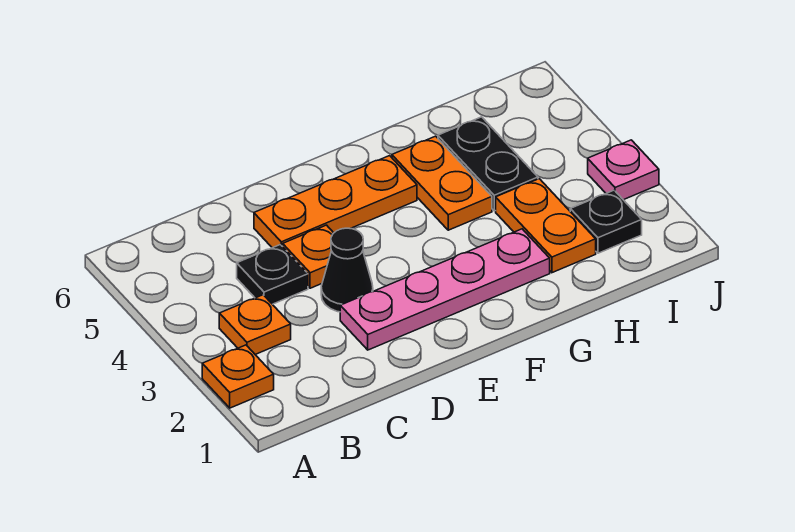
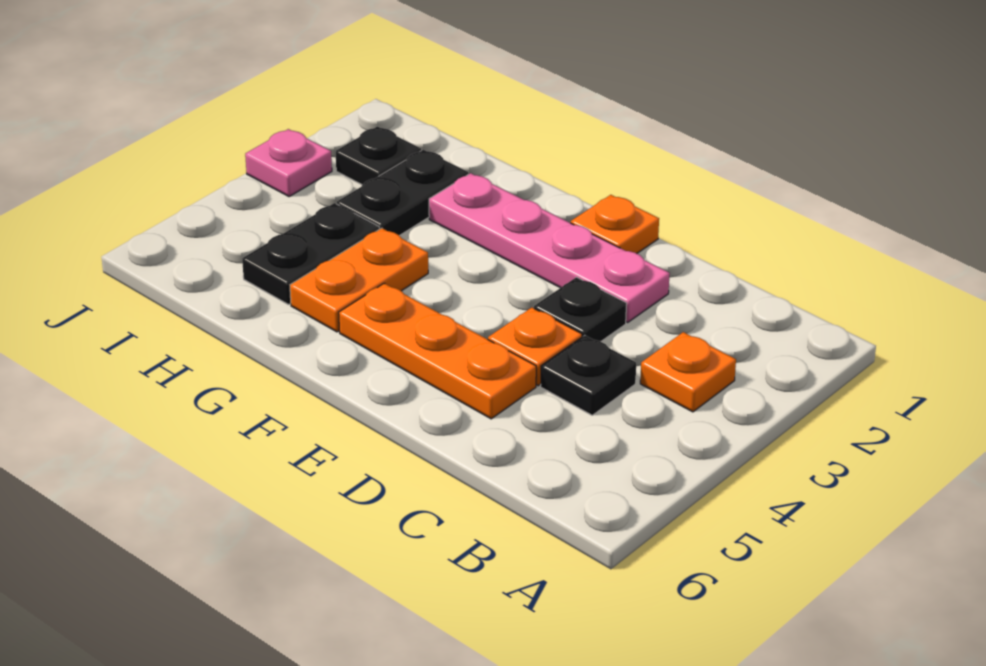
orange 1x1 plate [202,345,274,408] -> orange 1x1 plate moved to [571,195,659,253]
black 1x1 cone [321,228,373,312] -> black 1x1 plate [534,277,627,341]
orange 1x2 plate [496,179,596,273] -> black 1x2 plate [337,150,468,236]

